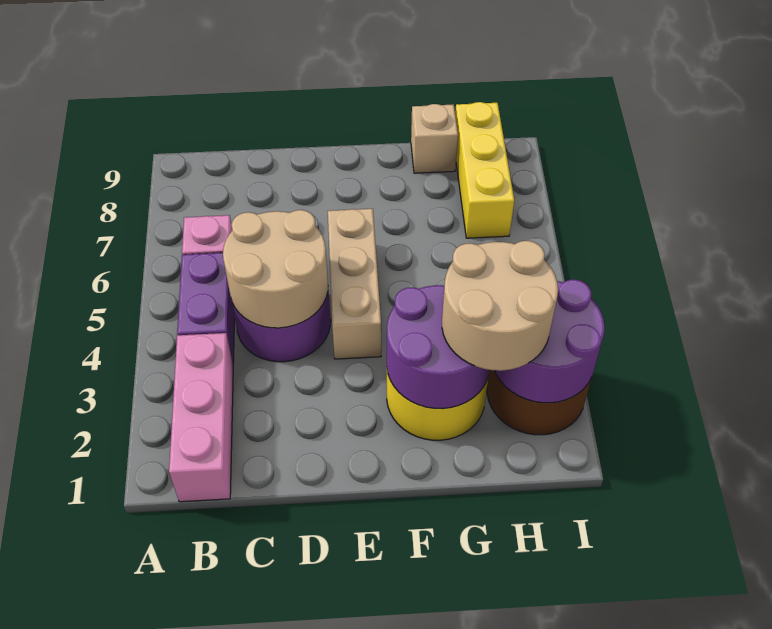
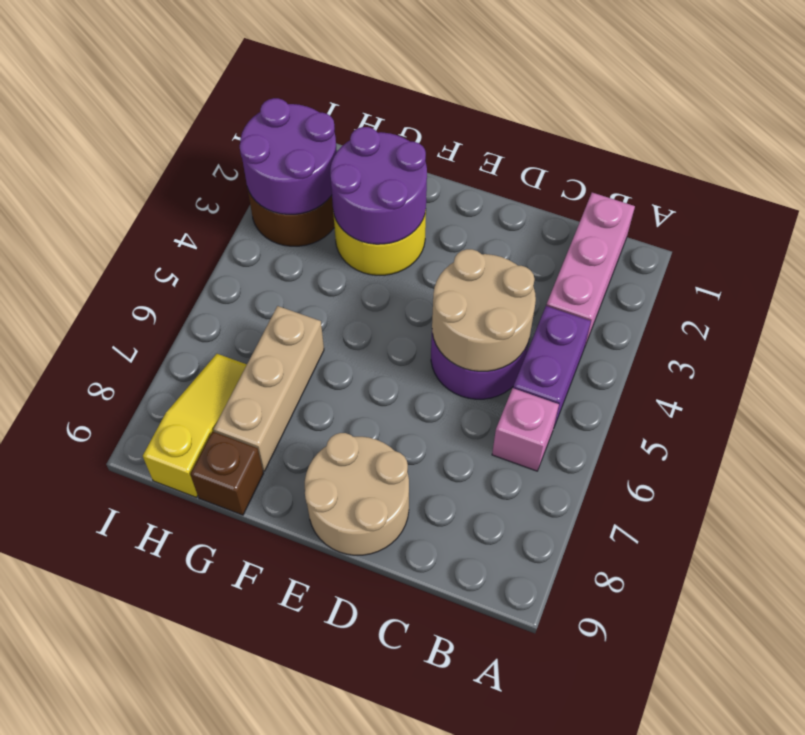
tan 1x3 brick [328,209,381,359] -> tan 1x3 brick moved to [214,306,324,471]
tan 2x2 round brick [442,241,558,371] -> tan 2x2 round brick moved to [305,433,409,555]
tan 1x1 brick [411,104,458,173] -> brown 1x1 brick [190,432,264,515]
yellow 1x3 brick [455,102,514,238] -> yellow 1x3 slope [143,354,247,497]

